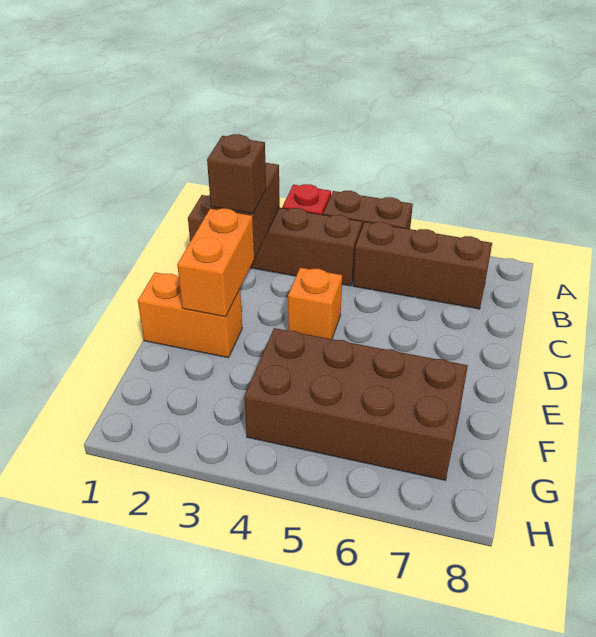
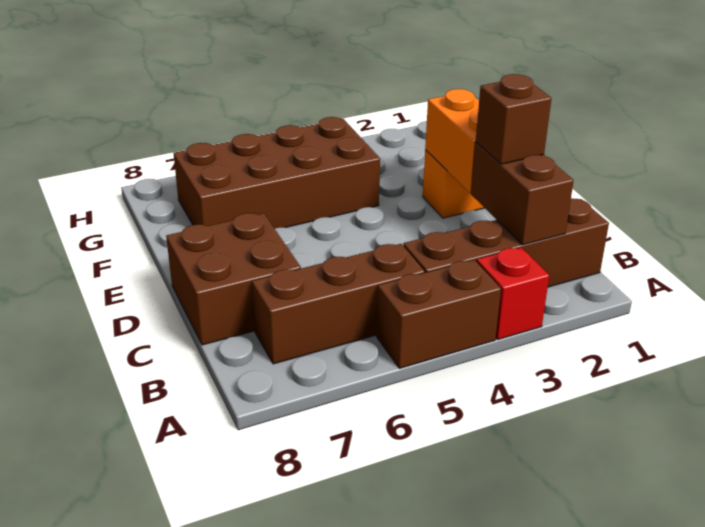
none -> brown 2x2 brick [166,213,301,345]
orange 1x1 brick [288,268,342,339] -> none

